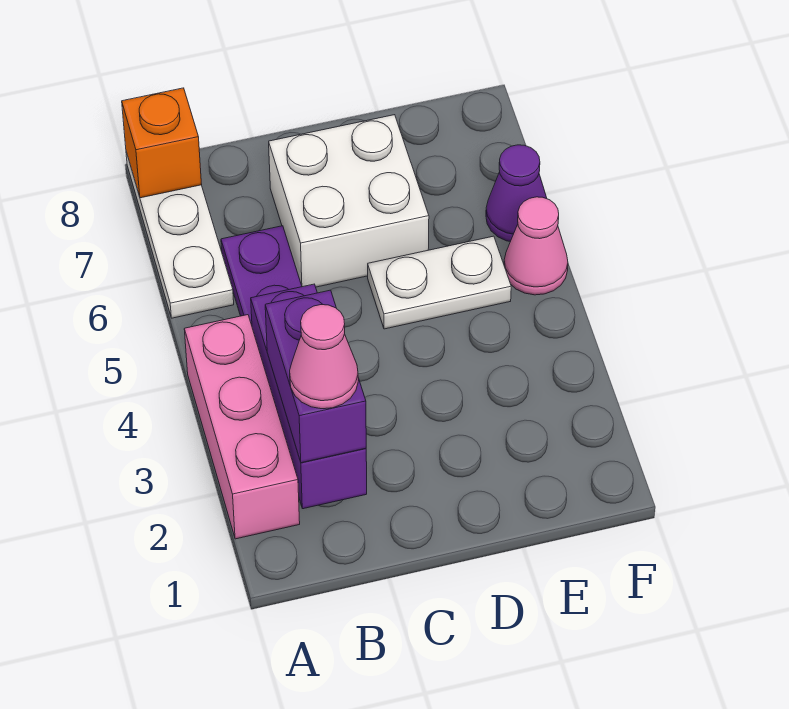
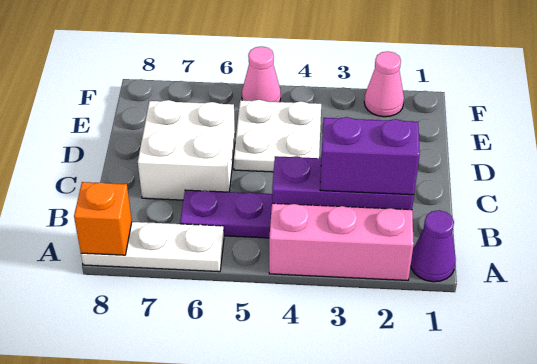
pink 1x1 cone [290,305,358,409] -> pink 1x1 cone moved to [364,51,404,117]
white 1x2 plate [368,236,511,329] -> white 2x2 plate [234,100,321,172]
purple 1x1 cone [486,145,547,242] -> purple 1x1 cone moved to [411,210,456,282]

